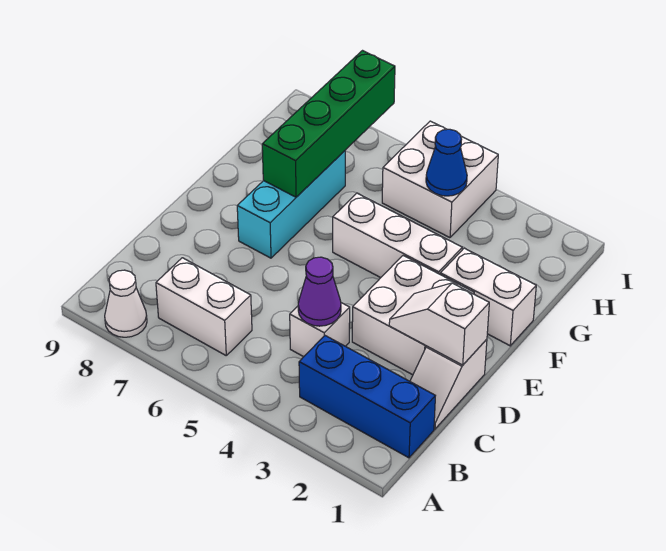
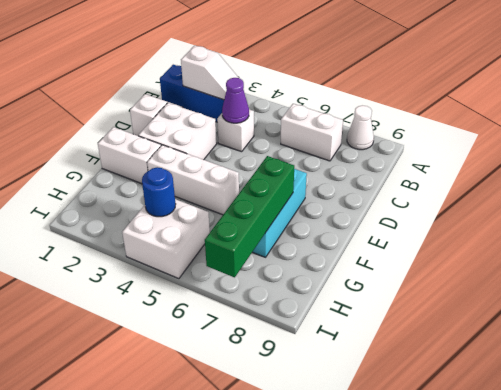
white 1x2 slope [389,283,489,365] -> white 1x2 slope moved to [181,46,239,100]
blue 1x1 cone [426,129,467,196] -> blue 1x1 round brick [142,167,176,217]

